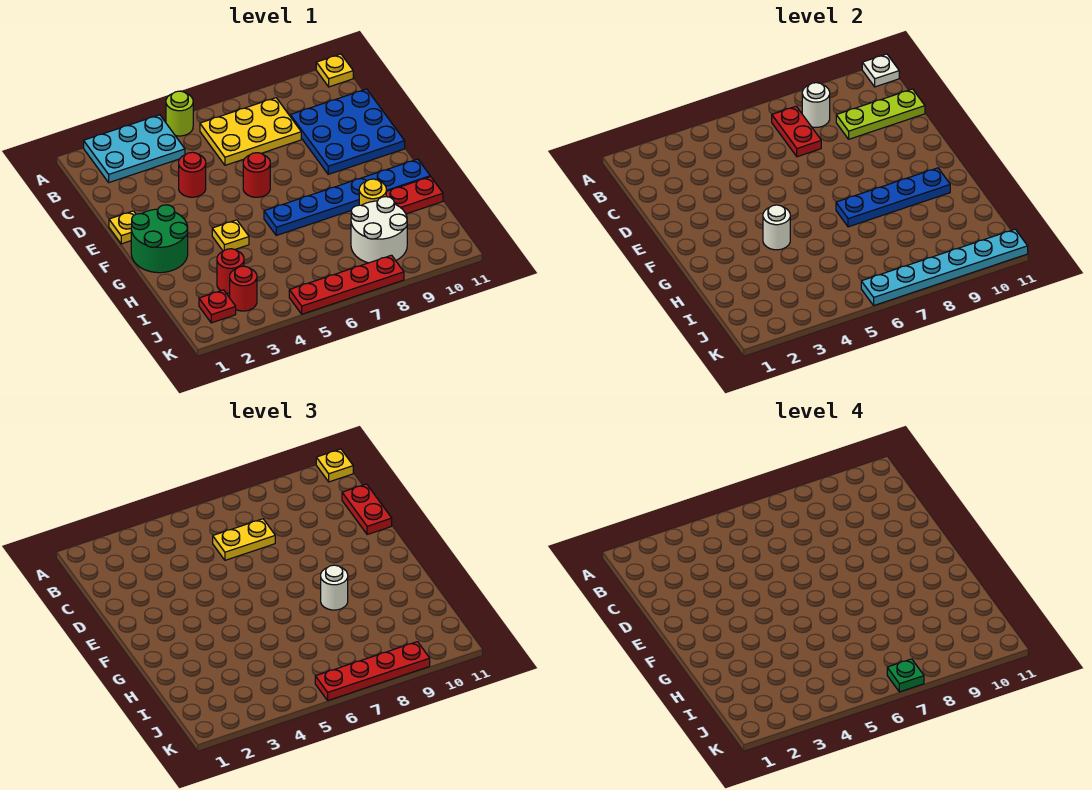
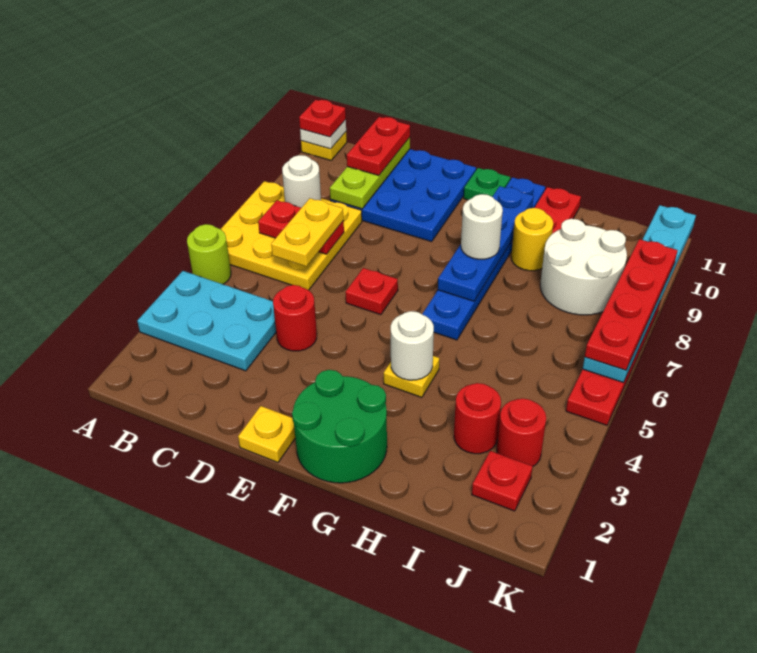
cyan 2x3 plate [84,115,185,182] -> cyan 2x3 plate turned to [137,271,276,371]
yellow 1x1 plate [316,449,353,482] -> red 1x1 plate [299,100,346,137]
yellow 2x3 plate [200,98,301,165] -> yellow 3x3 plate [221,181,362,290]
red 1x2 plate [342,484,392,535] -> red 1x2 plate turned to [347,117,410,176]
red 1x1 round brick [243,153,270,197] -> red 1x1 plate [346,268,398,315]
green 1x1 plate [887,659,924,692] -> green 1x1 plate moved to [464,168,510,200]

